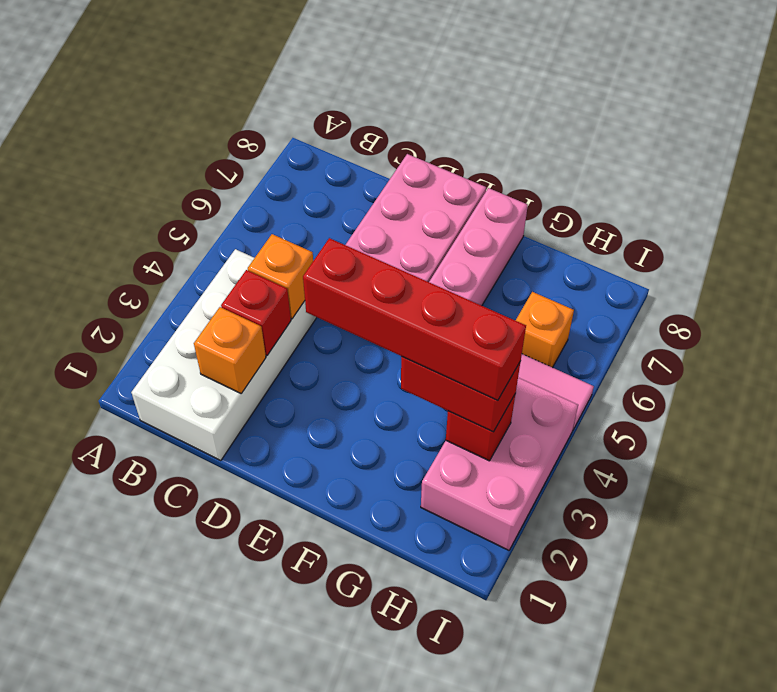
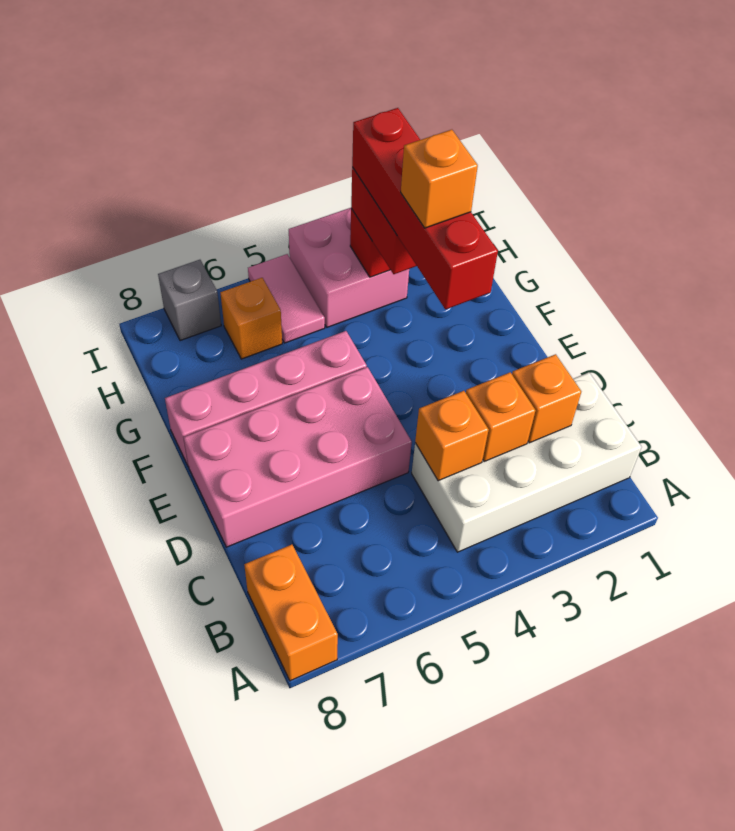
none -> orange 1x2 brick [244,545,338,681]
red 1x1 brick [221,270,291,356] -> orange 1x1 brick [466,372,535,462]
none -> orange 1x1 brick [401,130,478,228]
pink 2x3 brick [421,378,578,550] -> pink 2x2 brick [289,208,409,327]
none -> grey 1x1 brick [158,260,221,341]

